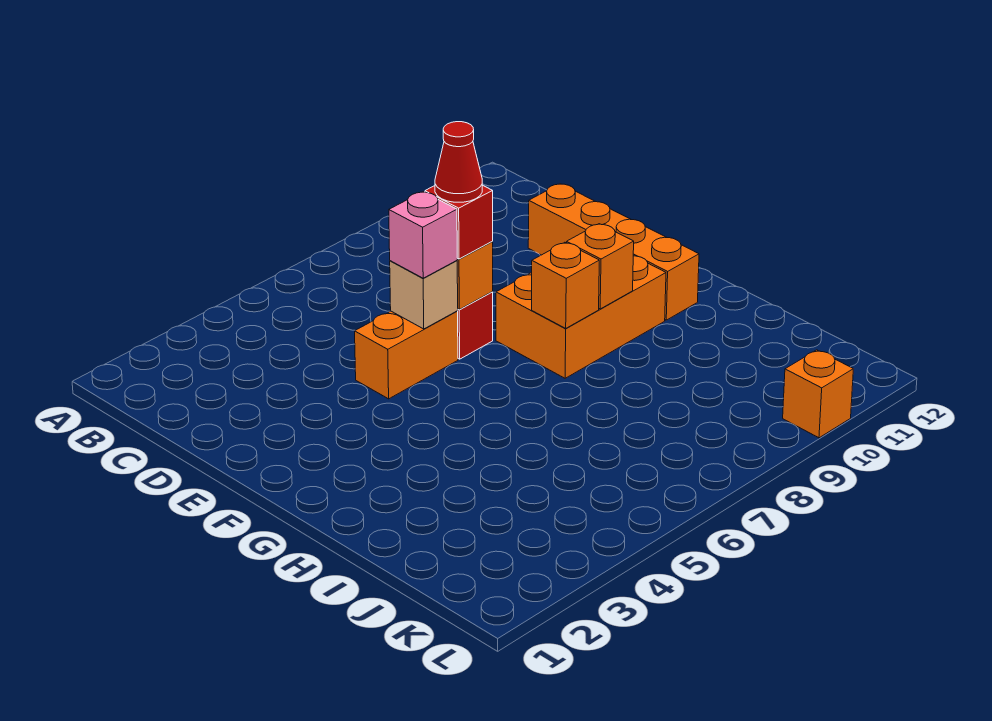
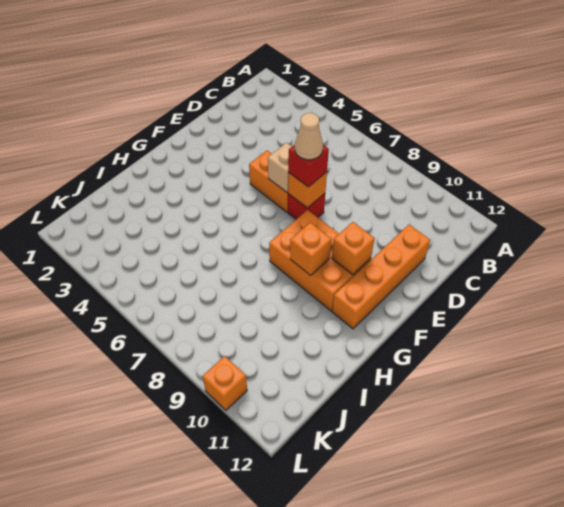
pink 1x1 brick [389,192,457,278] -> none
red 1x1 cone [435,122,482,202] -> tan 1x1 cone [295,113,323,160]
orange 1x1 brick [532,242,599,328] -> orange 1x1 brick moved to [332,222,375,275]

